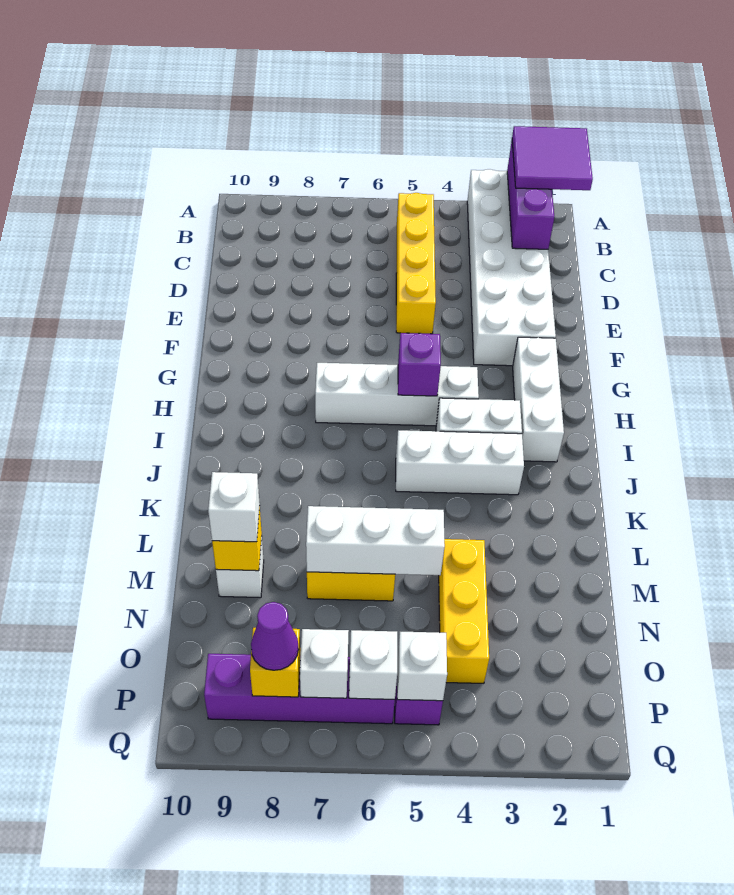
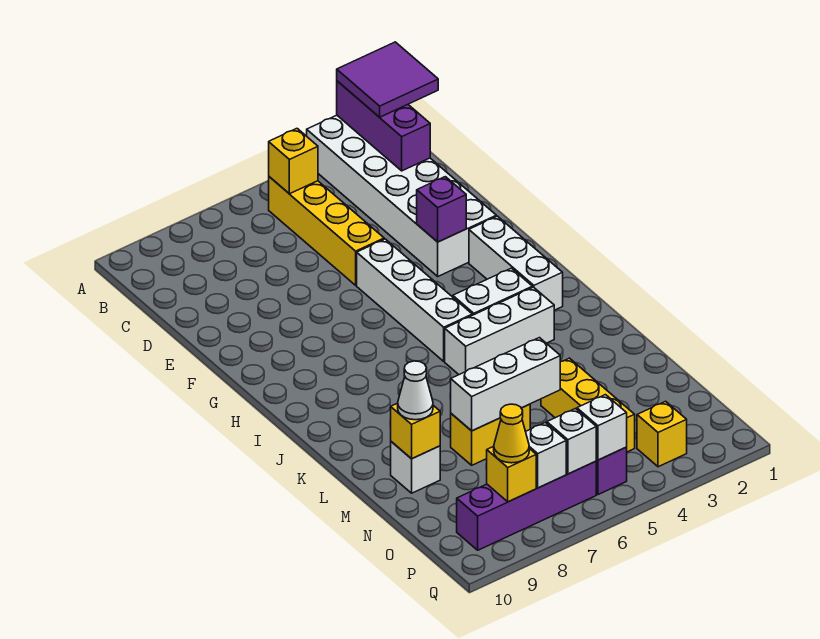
none -> yellow 1x1 brick [269,129,318,194]
white 1x4 brick [315,363,479,426] -> white 1x4 brick turned to [357,239,472,361]
purple 1x1 brick [398,333,441,396] -> purple 1x1 brick moved to [417,177,466,242]
white 1x1 brick [208,472,260,542] -> white 1x1 cone [398,361,433,420]
none -> yellow 1x1 brick [637,401,687,467]
purple 1x1 cone [251,602,299,670] -> yellow 1x1 cone [494,404,529,463]

